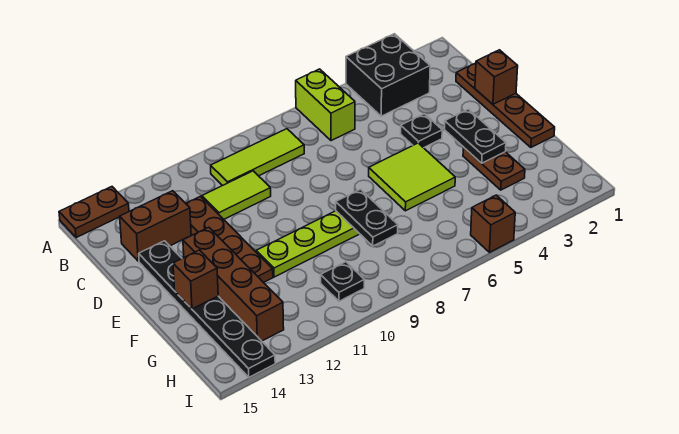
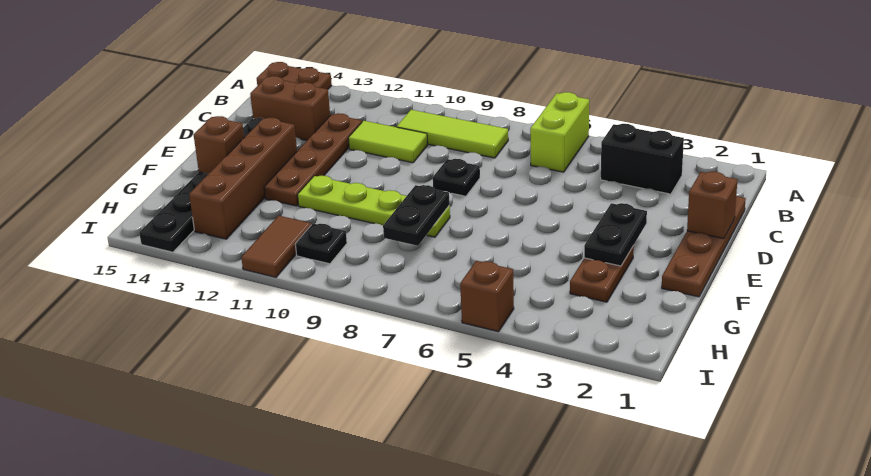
black 2x2 brick [346,34,430,116] -> black 1x2 brick [601,124,684,194]
black 1x1 plate [401,114,442,148] -> black 1x1 plate moved to [433,159,480,196]
lime 2x2 tile [369,143,455,211] -> none
none -> brown 1x2 tile [241,216,311,277]

